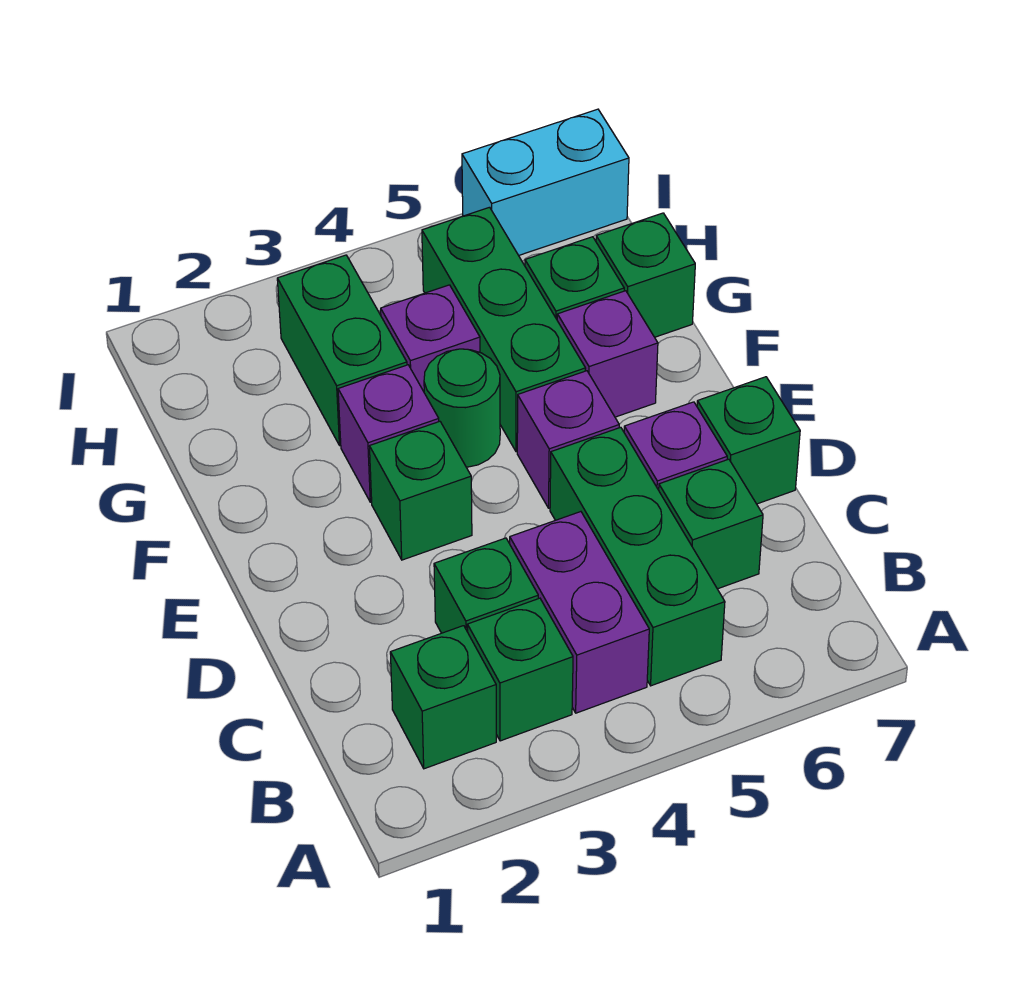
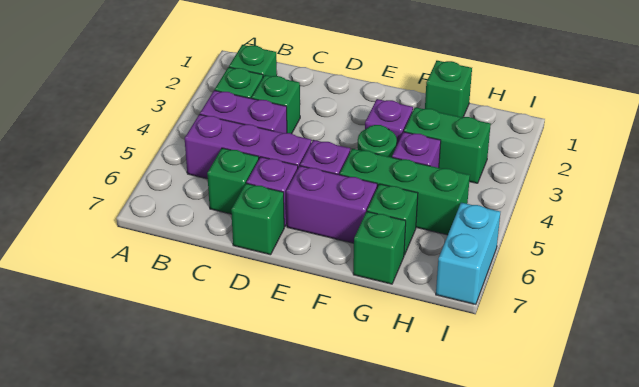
green 1x3 brick [550,427,725,686] -> purple 1x3 brick [185,114,311,179]
green 1x1 brick [369,421,472,560] -> green 1x1 brick moved to [425,61,472,117]
purple 1x1 brick [557,291,658,417] -> purple 1x2 brick [286,166,377,243]

